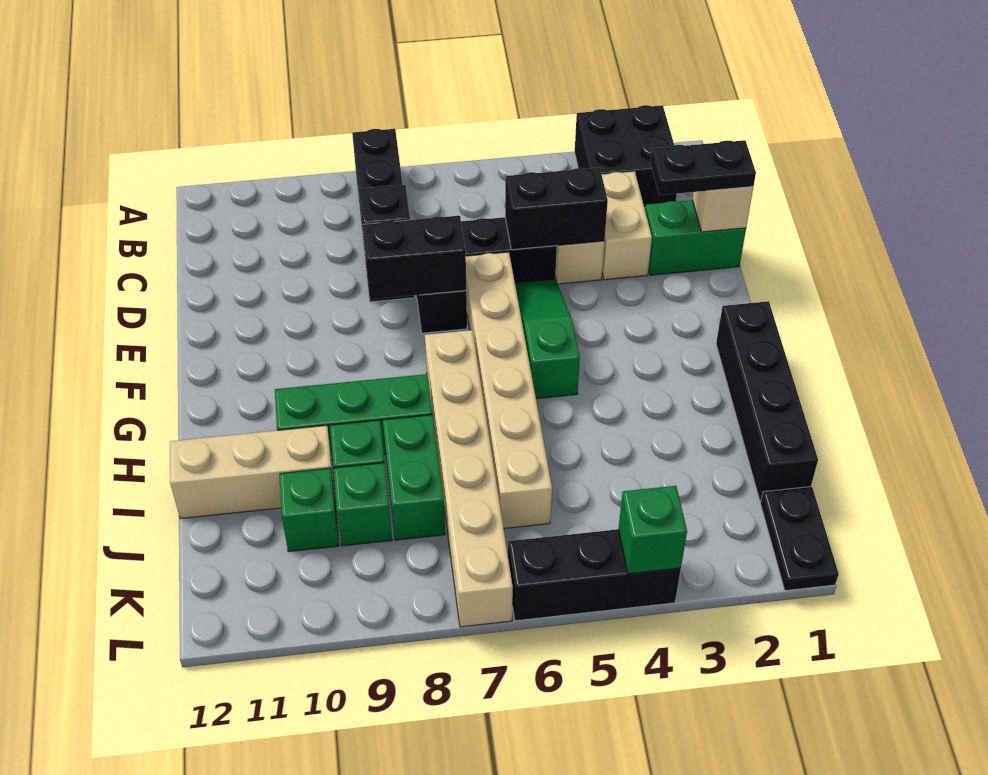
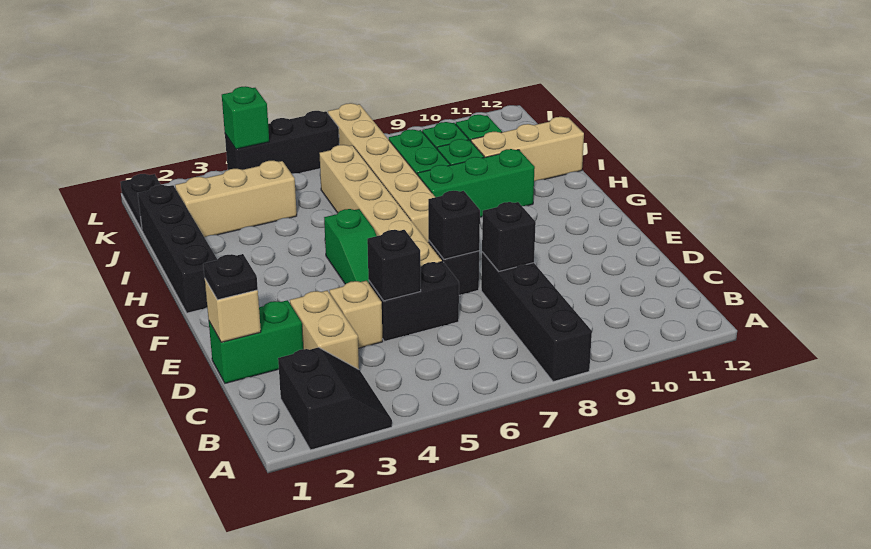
black 2x2 brick [575,105,677,208] -> black 2x2 slope [278,347,392,450]
black 1x2 plate [650,140,756,195] -> black 1x1 plate [203,254,258,300]
black 1x2 brick [505,168,608,250] -> black 1x1 brick [367,230,421,301]
black 1x2 brick [363,216,466,300] -> black 1x1 brick [428,191,480,259]
none -> tan 1x3 brick [175,161,297,237]

